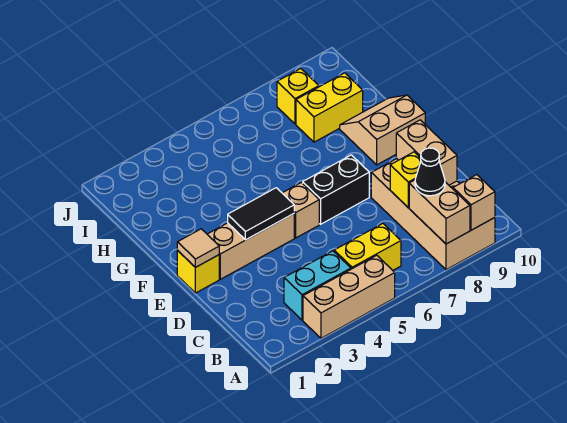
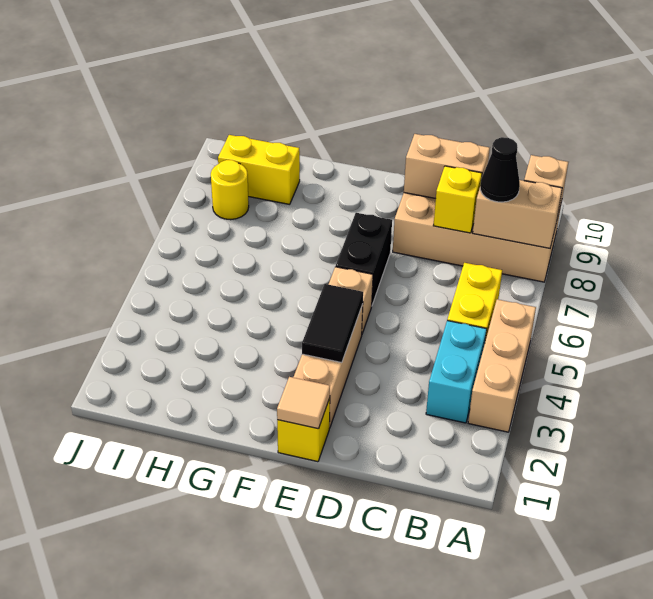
tan 2x2 slope [340,95,425,165] -> none
yellow 1x2 brick [296,73,363,142] -> yellow 1x2 brick turned to [218,135,300,204]
yellow 1x1 brick [277,69,319,124] -> yellow 1x1 round brick [211,160,249,220]

